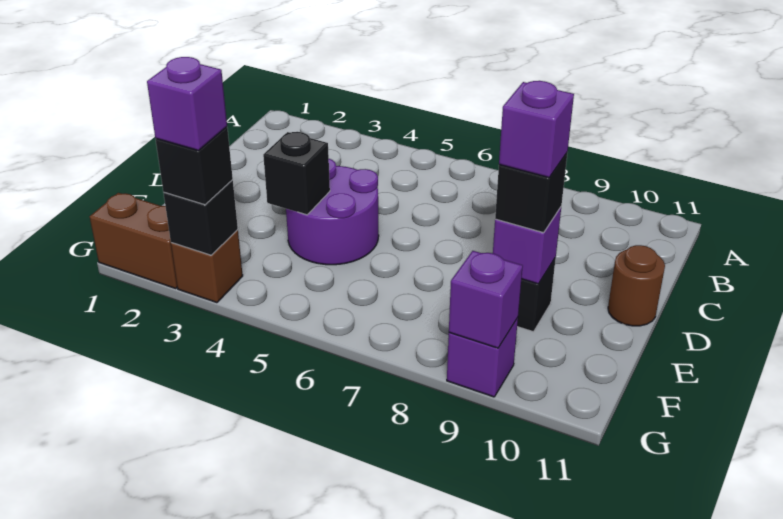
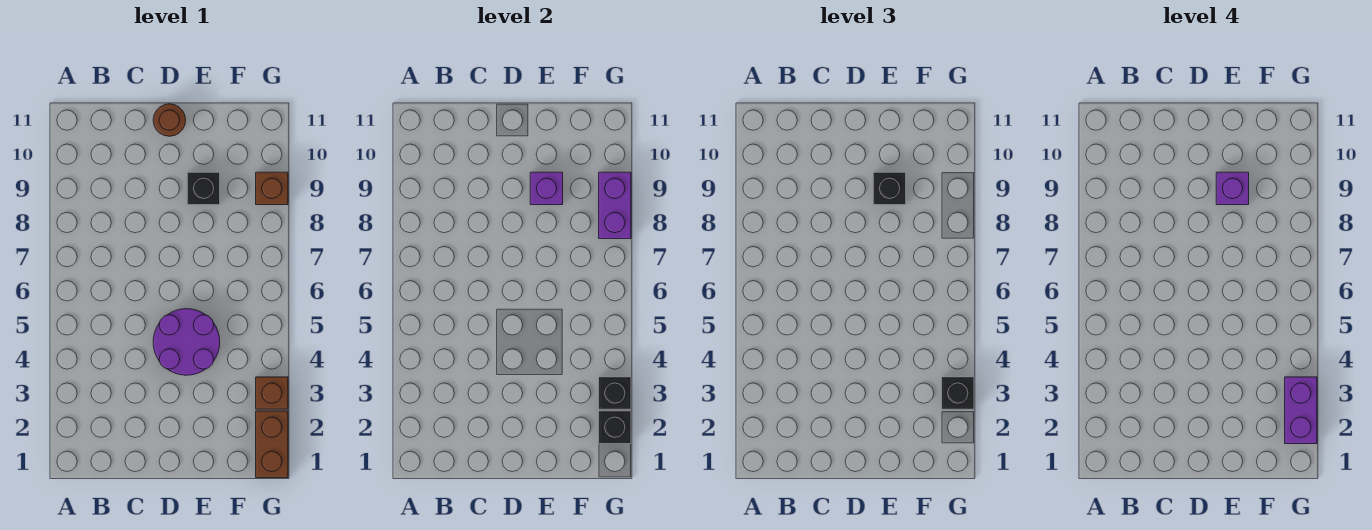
black 1x1 brick [263,132,330,215] -> black 1x1 brick moved to [599,411,631,444]
purple 1x1 brick [147,57,227,150] -> purple 1x2 brick [1285,377,1317,444]
purple 1x1 brick [447,318,518,397] -> brown 1x1 brick [256,172,288,205]
purple 1x1 brick [449,251,523,348] -> purple 1x2 brick [599,172,631,239]

